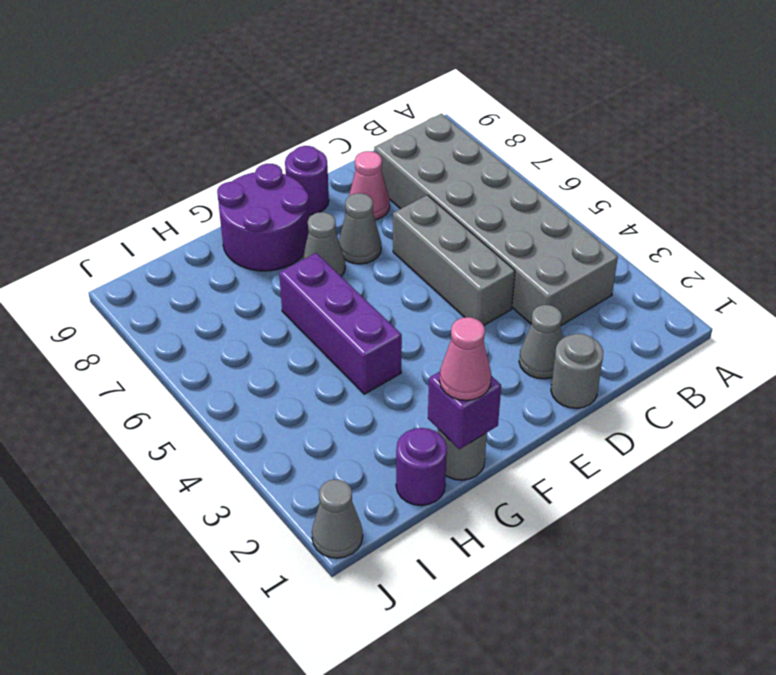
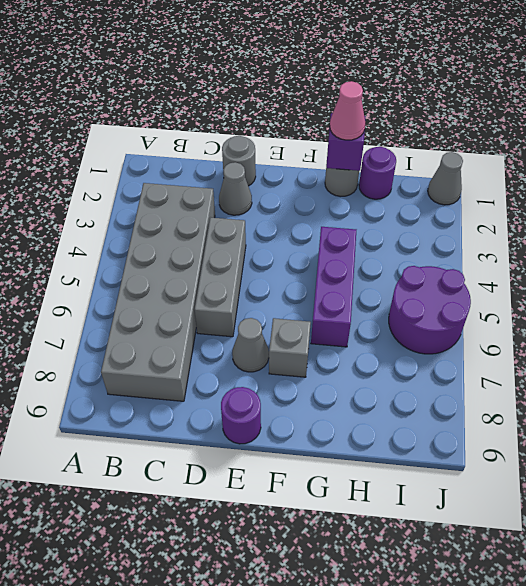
pink 1x1 cone [349,151,390,220] -> none
grey 1x1 cone [302,212,345,276] -> grey 1x1 brick [269,318,311,377]
purple 2x2 round brick [217,164,309,271] -> purple 2x2 round brick moved to [389,266,471,354]

